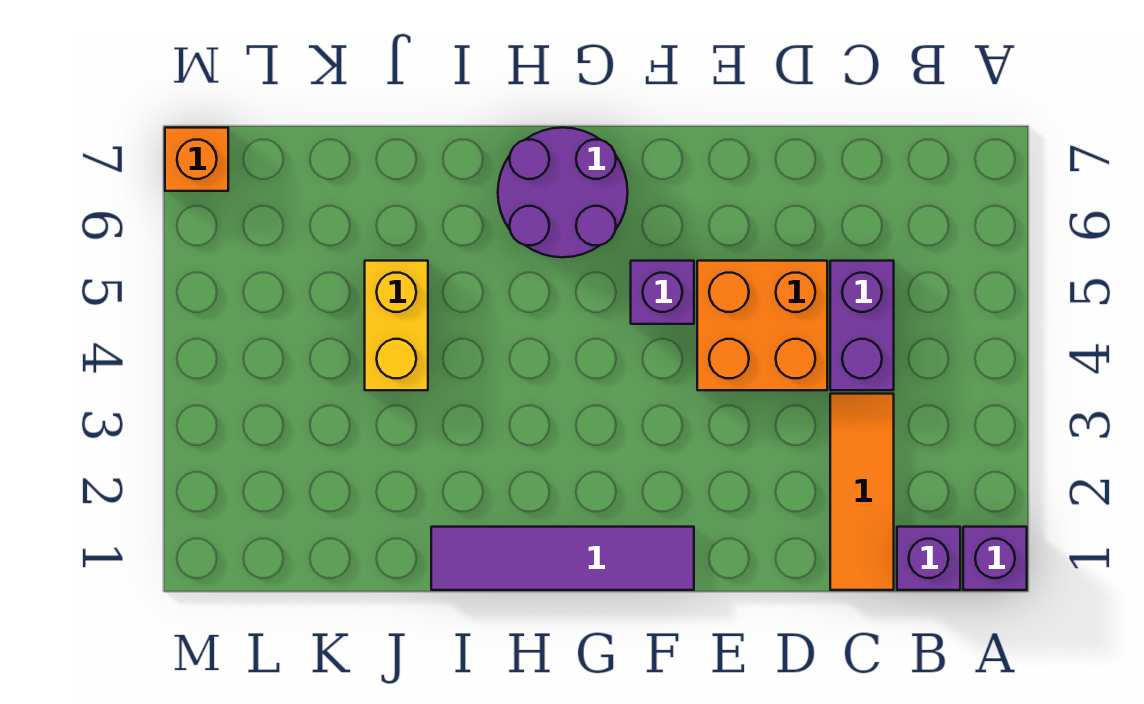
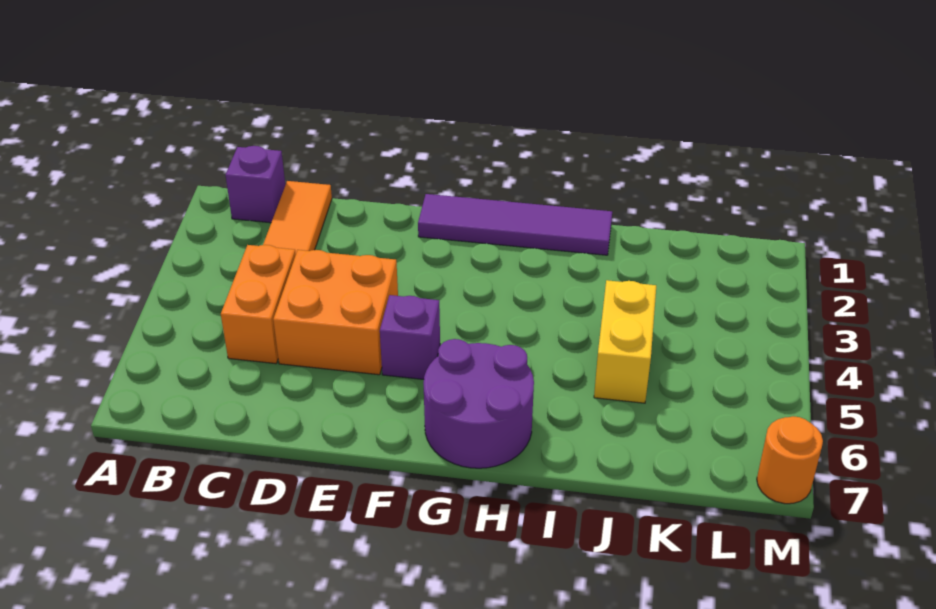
purple 1x1 brick [963,527,1027,590] -> none
purple 1x2 brick [830,261,894,390] -> orange 1x2 brick [221,245,296,364]
orange 1x1 brick [165,128,228,191] -> orange 1x1 round brick [757,416,823,504]

